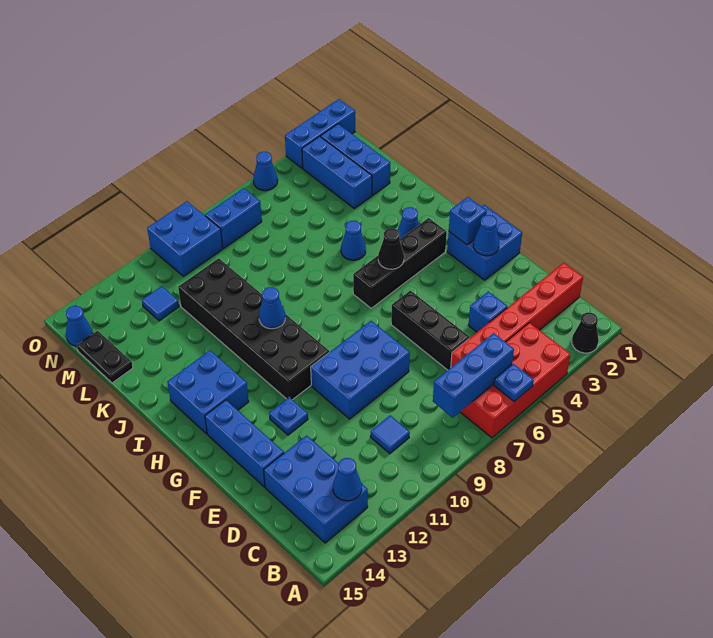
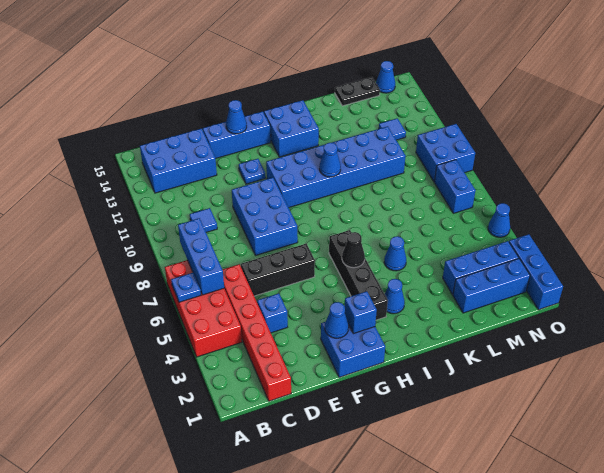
black 1x1 cone [572,312,599,353] -> none
blue 1x1 cone [333,458,362,501] -> blue 1x1 cone moved to [226,100,247,134]
black 2x6 brick [178,258,330,400] -> blue 2x6 brick [266,126,405,208]

